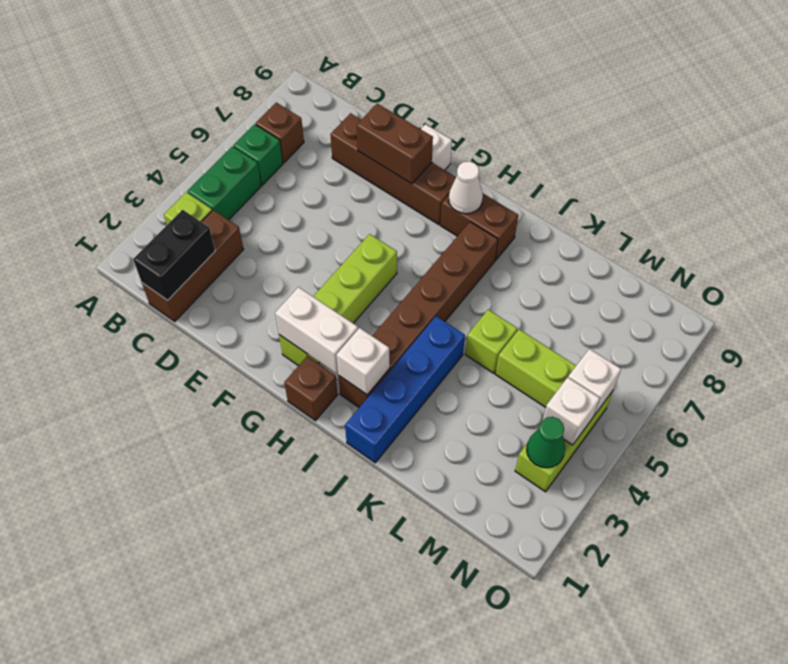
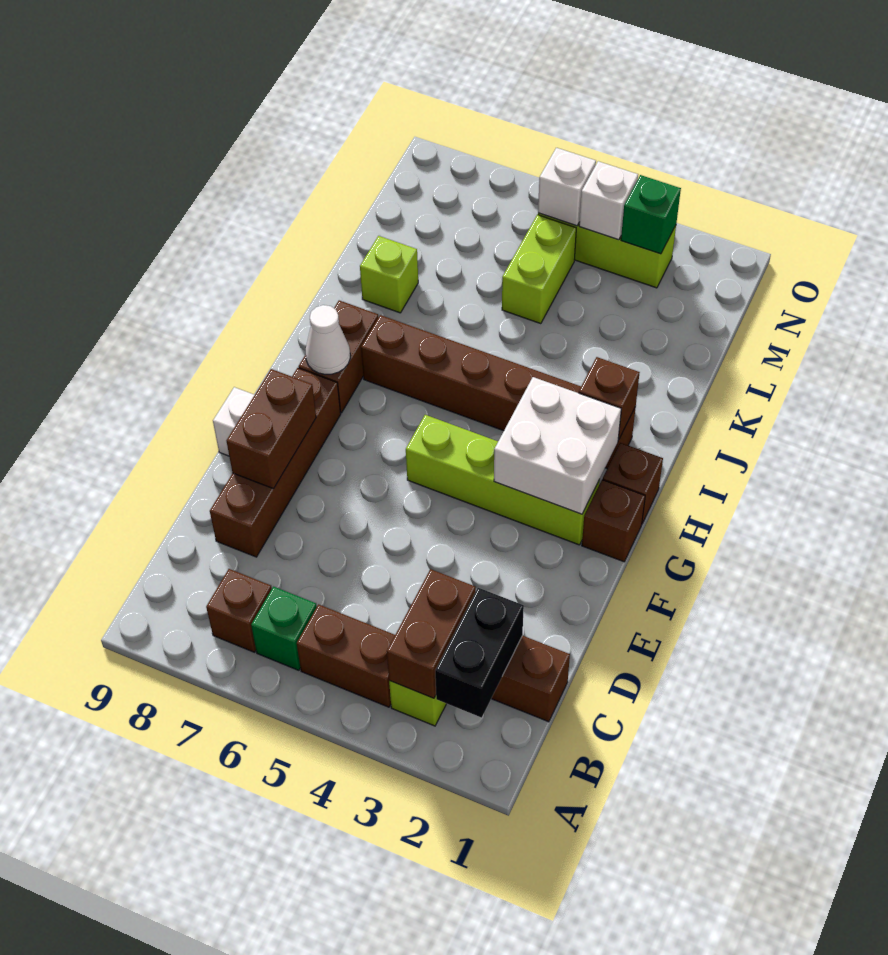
none -> brown 1x2 brick [387,569,476,698]
green 1x2 brick [188,146,261,220] -> brown 1x2 brick [297,604,395,707]
black 1x2 brick [133,210,215,300] -> black 1x2 brick turned to [435,588,524,718]
none -> brown 1x1 brick [582,480,645,562]
white 1x2 brick [275,287,358,374] -> white 2x2 brick [494,377,621,514]
white 1x1 brick [336,328,390,395] -> brown 1x1 brick [579,357,640,440]
blue 1x4 brick [345,316,465,463] -> none
lime 1x1 brick [465,310,517,373] -> lime 1x1 brick moved to [360,236,418,313]
green 1x1 cone [527,417,565,468] -> green 1x1 brick [621,175,681,254]

